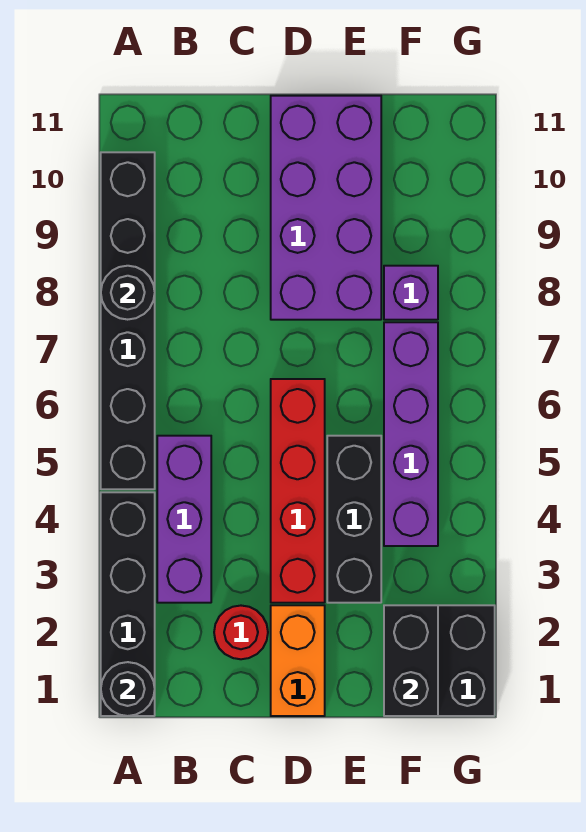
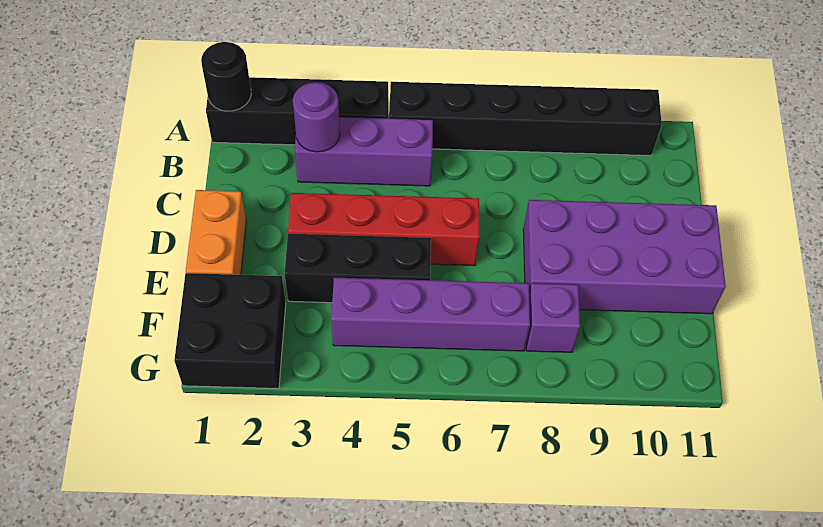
black 1x1 round brick [101,266,155,320] -> none
none -> purple 1x1 round brick [293,82,340,152]
red 1x1 round brick [214,606,268,659] -> none
orange 1x2 brick [271,605,325,716] -> orange 1x2 brick turned to [186,190,246,275]
black 1x2 brick [384,605,438,716] -> none

